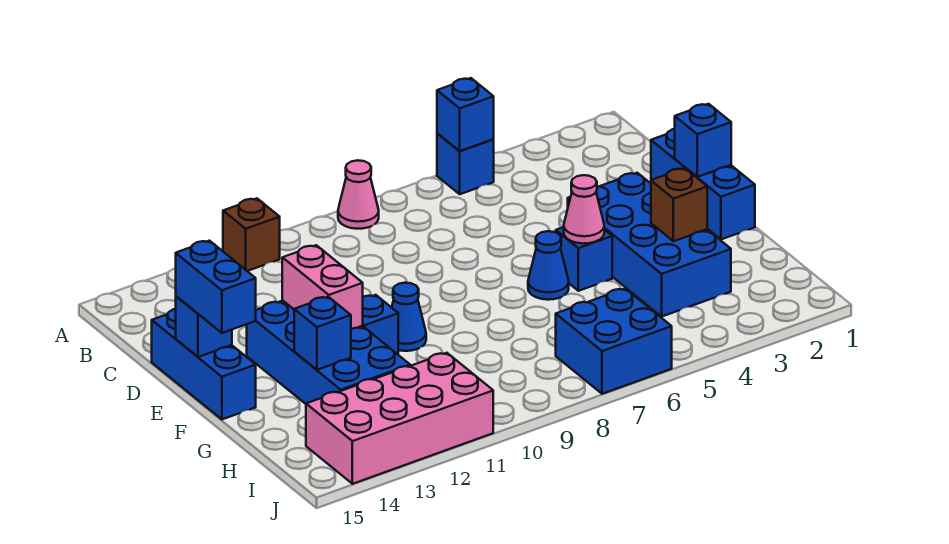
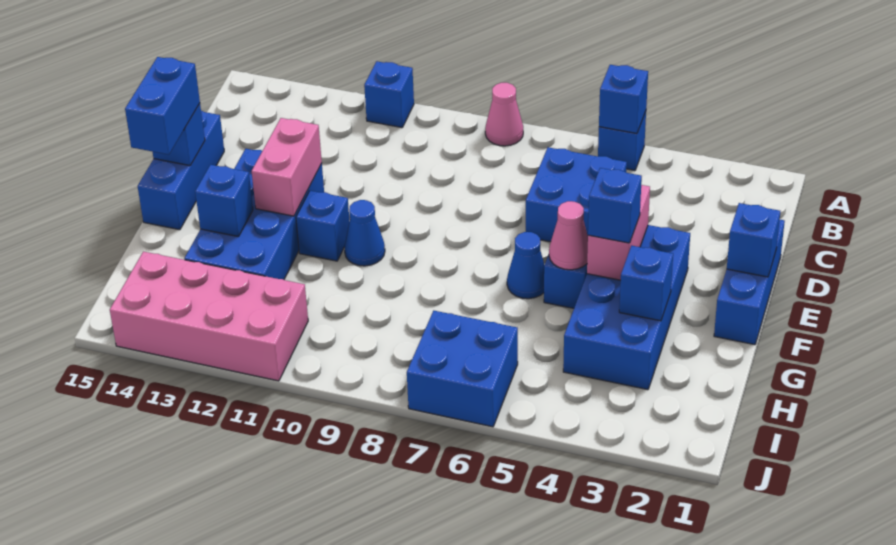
brown 1x1 brick [223,198,280,271] -> blue 1x1 brick [364,61,414,128]
none -> blue 2x2 brick [526,147,627,242]
none -> pink 1x2 brick [587,185,650,280]
none -> blue 1x1 brick [588,168,642,243]
brown 1x1 brick [651,168,707,241] -> blue 1x1 brick [619,246,673,321]

